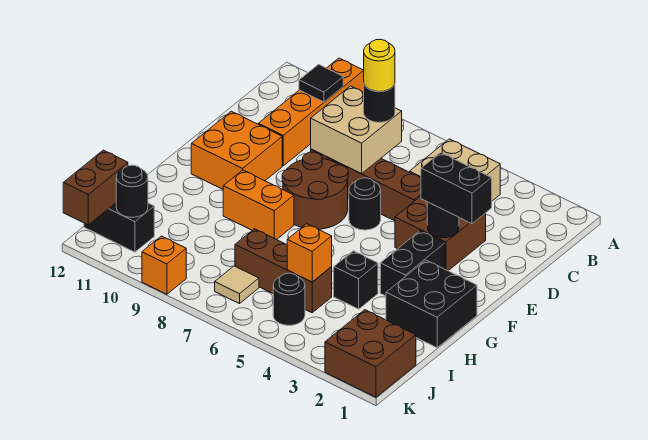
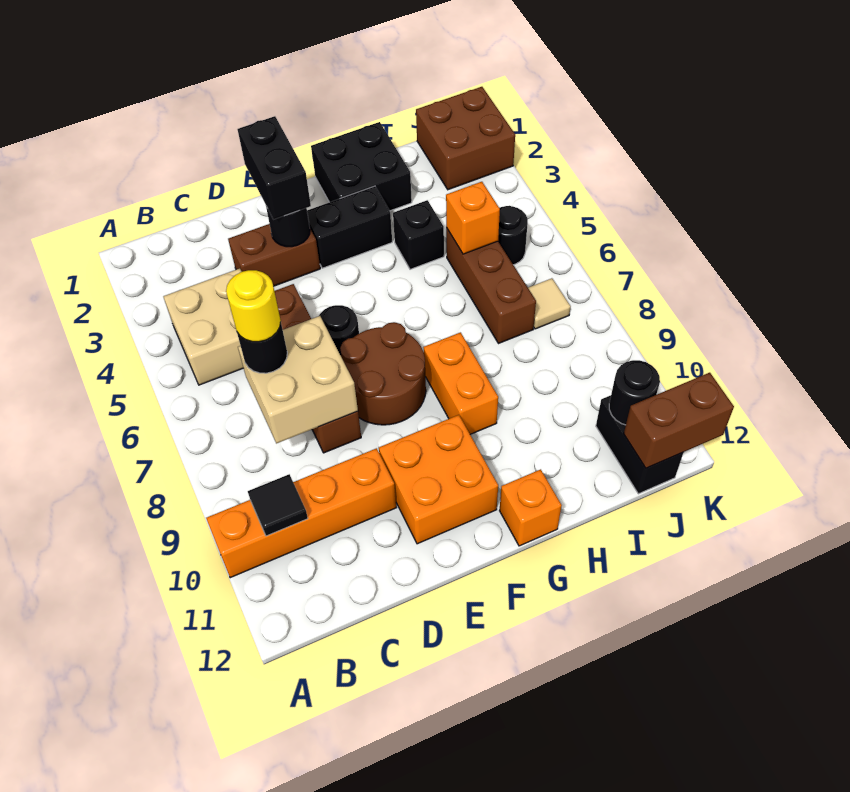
brown 2x2 brick [395,196,486,271] -> brown 1x2 brick [228,224,320,286]
orange 1x1 brick [142,236,186,294] -> orange 1x1 brick moved to [500,469,562,546]

